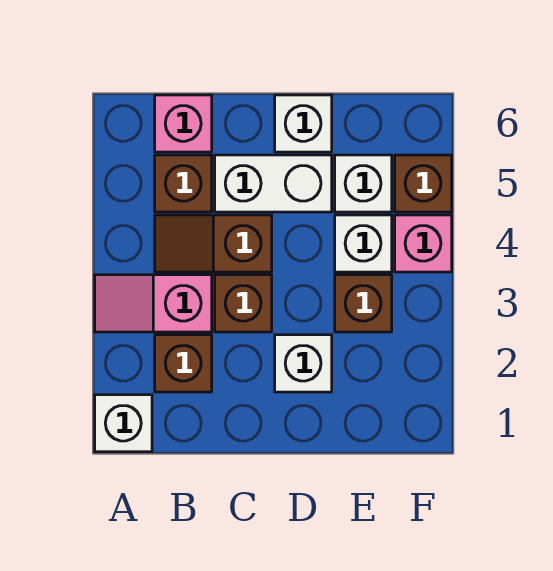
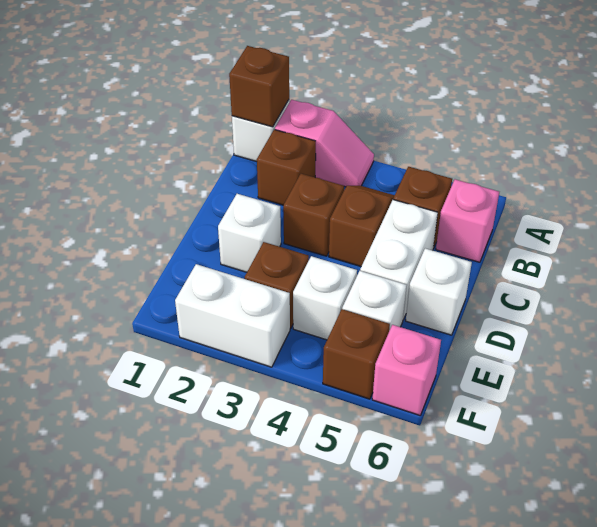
none -> brown 1x1 brick [229,46,289,127]
pink 1x2 slope [95,275,212,332] -> pink 1x2 slope turned to [275,100,374,187]
none -> white 1x2 brick [175,264,290,367]
pink 1x1 brick [395,215,452,272] -> pink 1x1 brick moved to [372,325,441,415]

